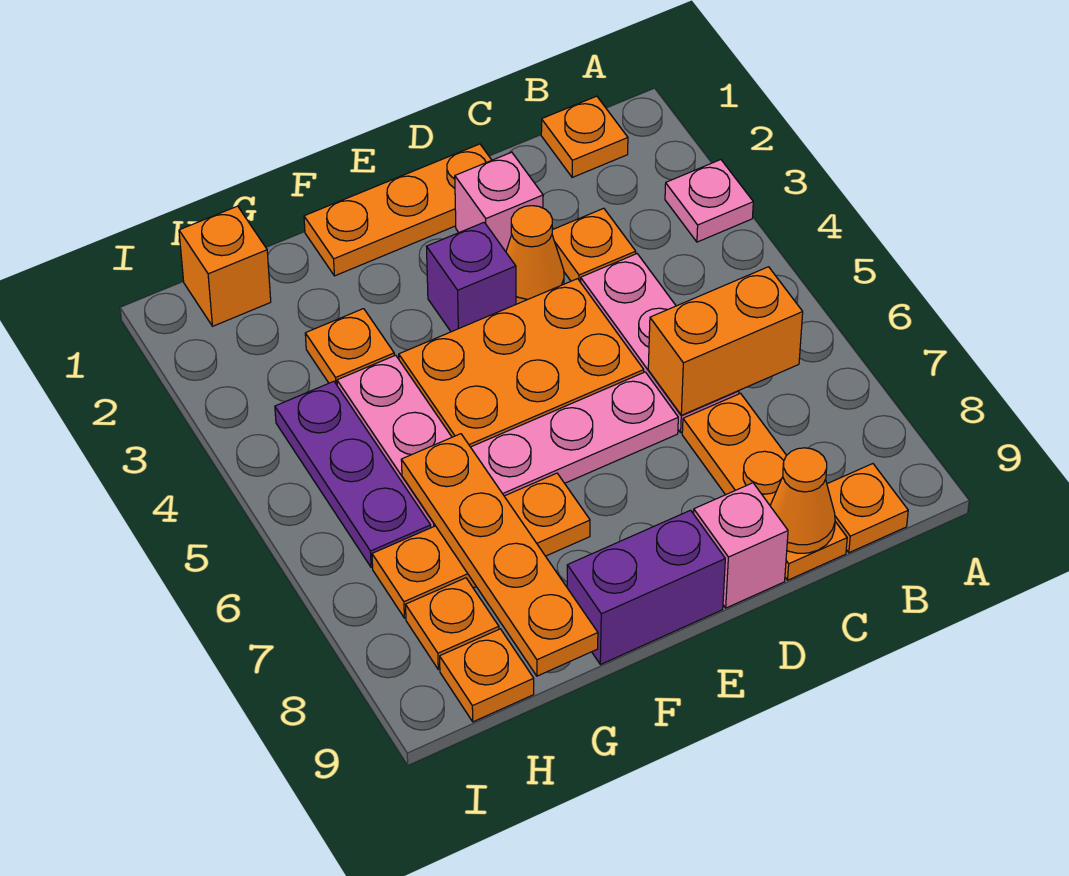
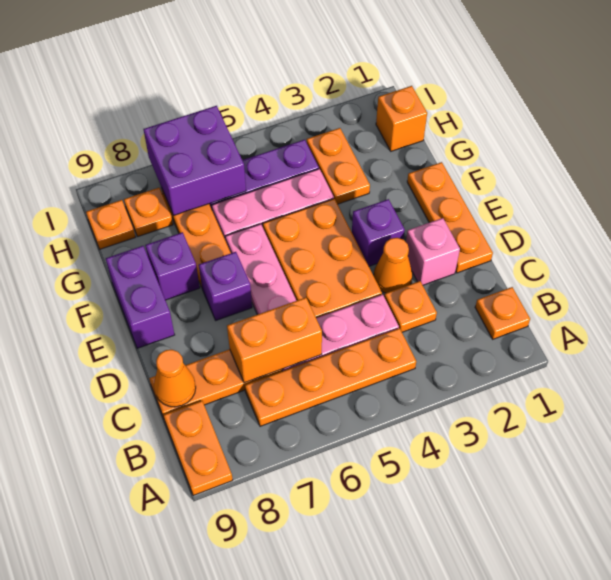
pink 1x1 plate [665,160,753,242] -> none
orange 1x2 brick [648,267,803,415] -> orange 1x2 brick turned to [227,298,322,383]
orange 1x1 plate [827,464,908,553] -> orange 1x2 plate [163,401,233,496]
pink 1x1 brick [694,483,788,608] -> none
none -> purple 1x1 brick [199,252,252,320]
none -> purple 1x1 brick [145,232,200,300]
orange 1x1 plate [305,309,394,385] -> orange 1x2 plate [307,128,370,204]
orange 1x4 plate [401,434,598,676] -> orange 1x4 plate moved to [245,328,416,426]
none -> purple 2x2 brick [143,106,246,216]

